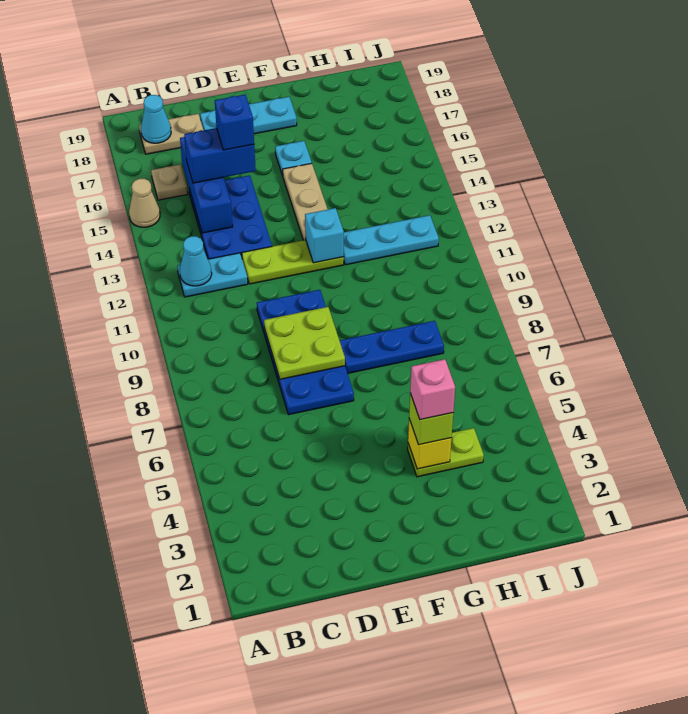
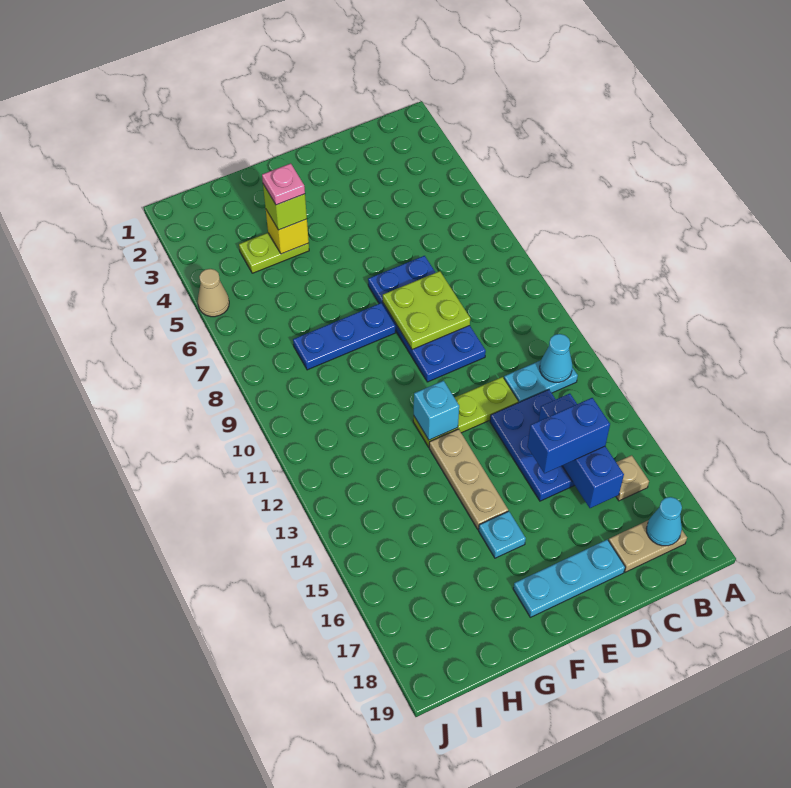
tan 1x1 cone [129,179,160,227] -> tan 1x1 cone moved to [198,269,229,317]
blue 1x1 brick [215,95,254,150] -> none
pink 1x1 brick [410,359,455,420] -> pink 1x1 plate [262,163,305,205]
cyan 1x3 plate [344,215,439,265] -> none

